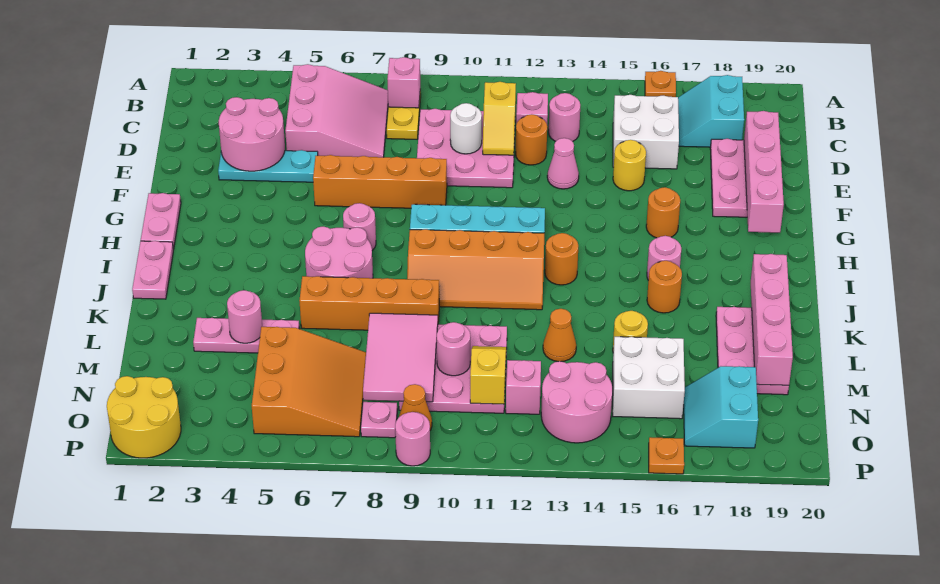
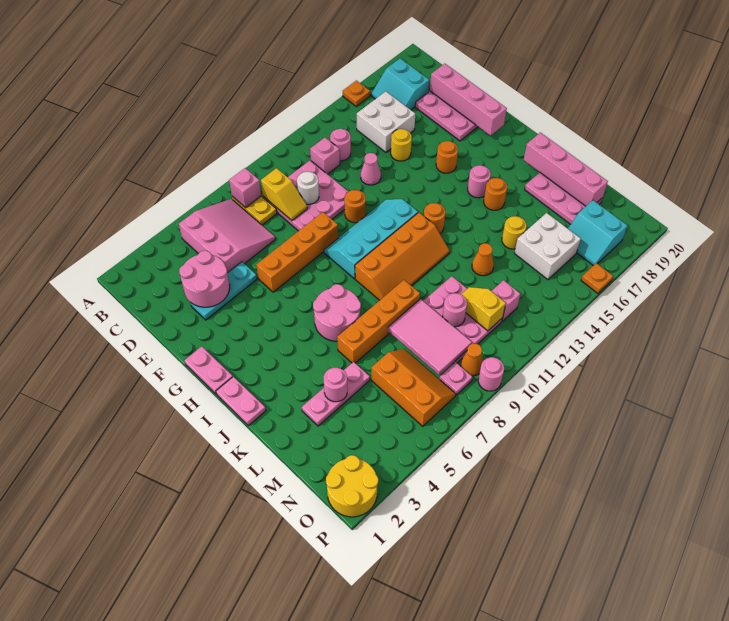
yellow 1x2 slope [483,82,516,155] -> yellow 1x2 slope moved to [261,168,307,220]
orange 1x1 round brick [516,114,547,165] -> orange 1x1 round brick moved to [344,190,366,223]
pink 1x1 round brick [343,203,376,250] -> none
orange 3x3 slope [252,327,366,437] -> orange 2x3 slope [371,349,456,426]
pink 2x2 round brick [541,361,613,443] -> none

